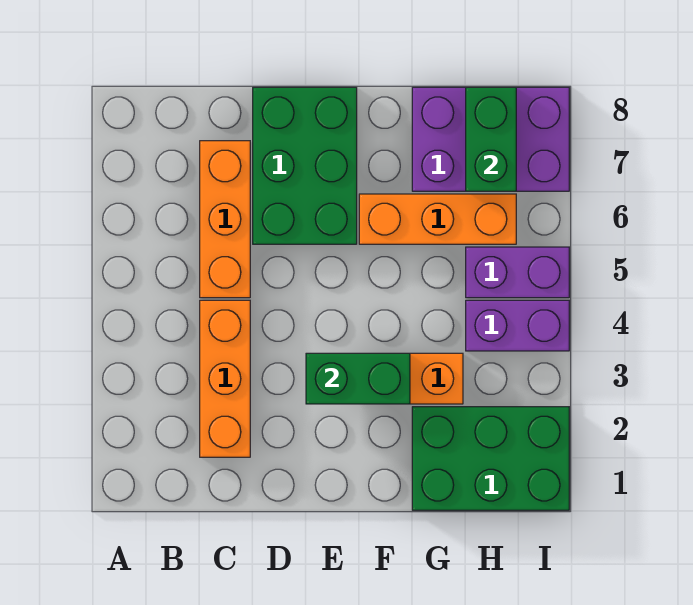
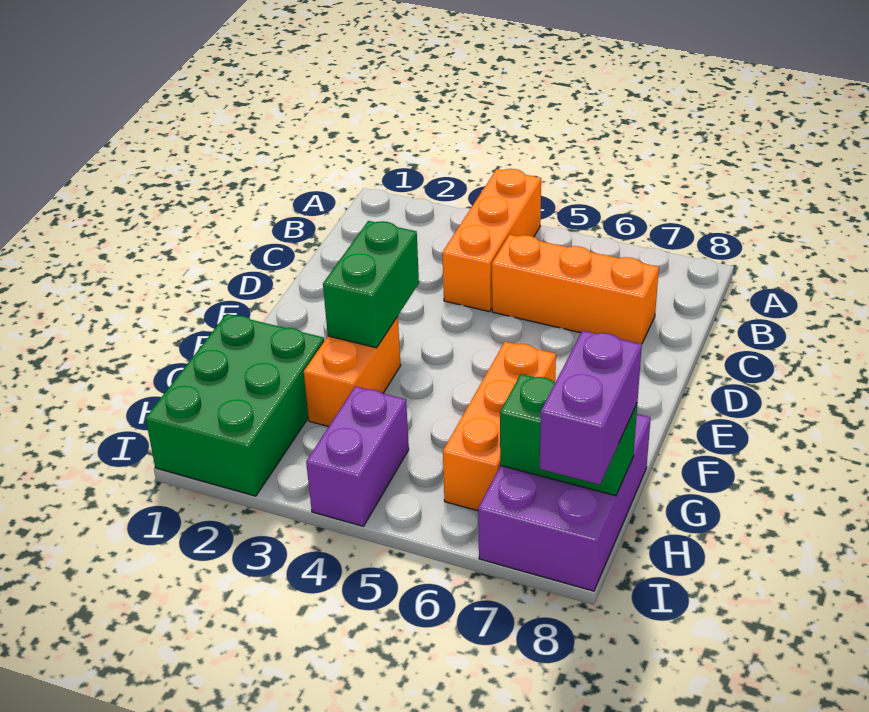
orange 1x3 brick [200,300,250,457] -> orange 1x3 brick turned to [442,169,541,312]
green 2x3 brick [253,87,357,244] -> none
purple 1x2 brick [466,247,569,298] -> purple 1x2 brick moved to [540,331,642,485]

